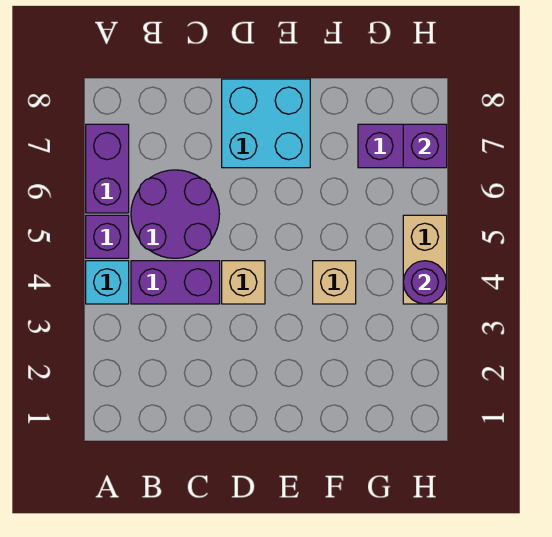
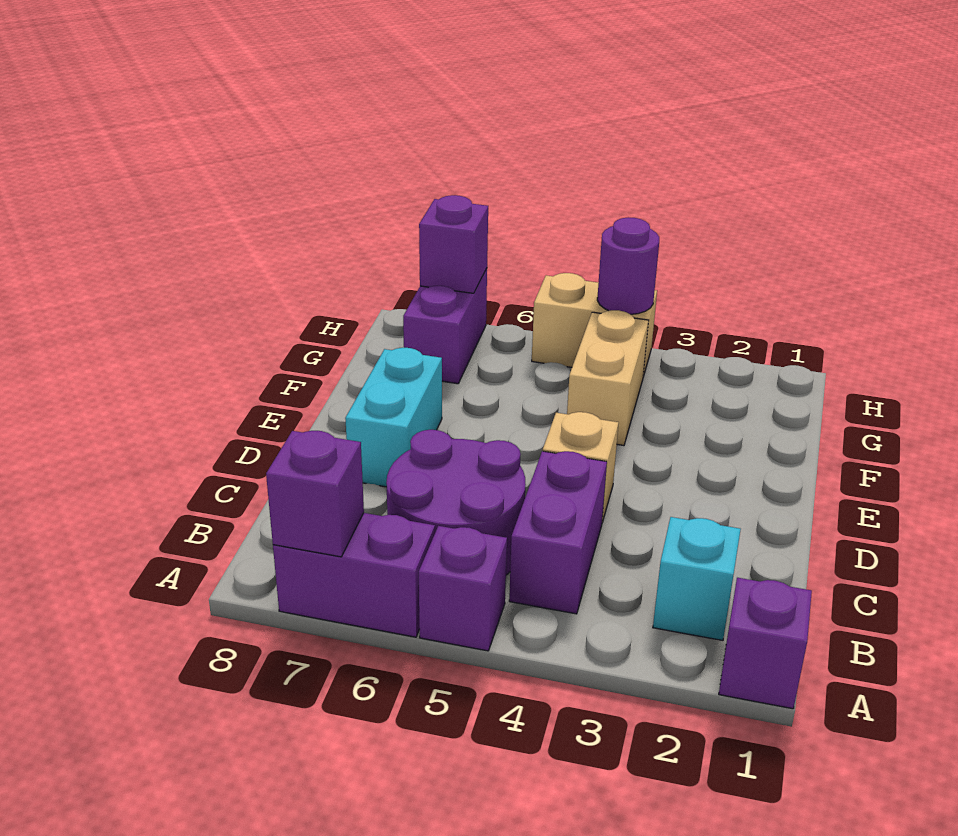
none -> purple 1x1 brick [719,578,812,709]
cyan 1x1 brick [86,261,129,304] -> cyan 1x1 brick moved to [653,517,741,640]
none -> purple 1x1 brick [266,431,364,557]
cyan 2x2 brick [222,79,310,168] -> cyan 1x2 brick [345,348,442,487]
tan 1x1 brick [313,261,356,304] -> tan 1x2 brick [567,310,649,446]

